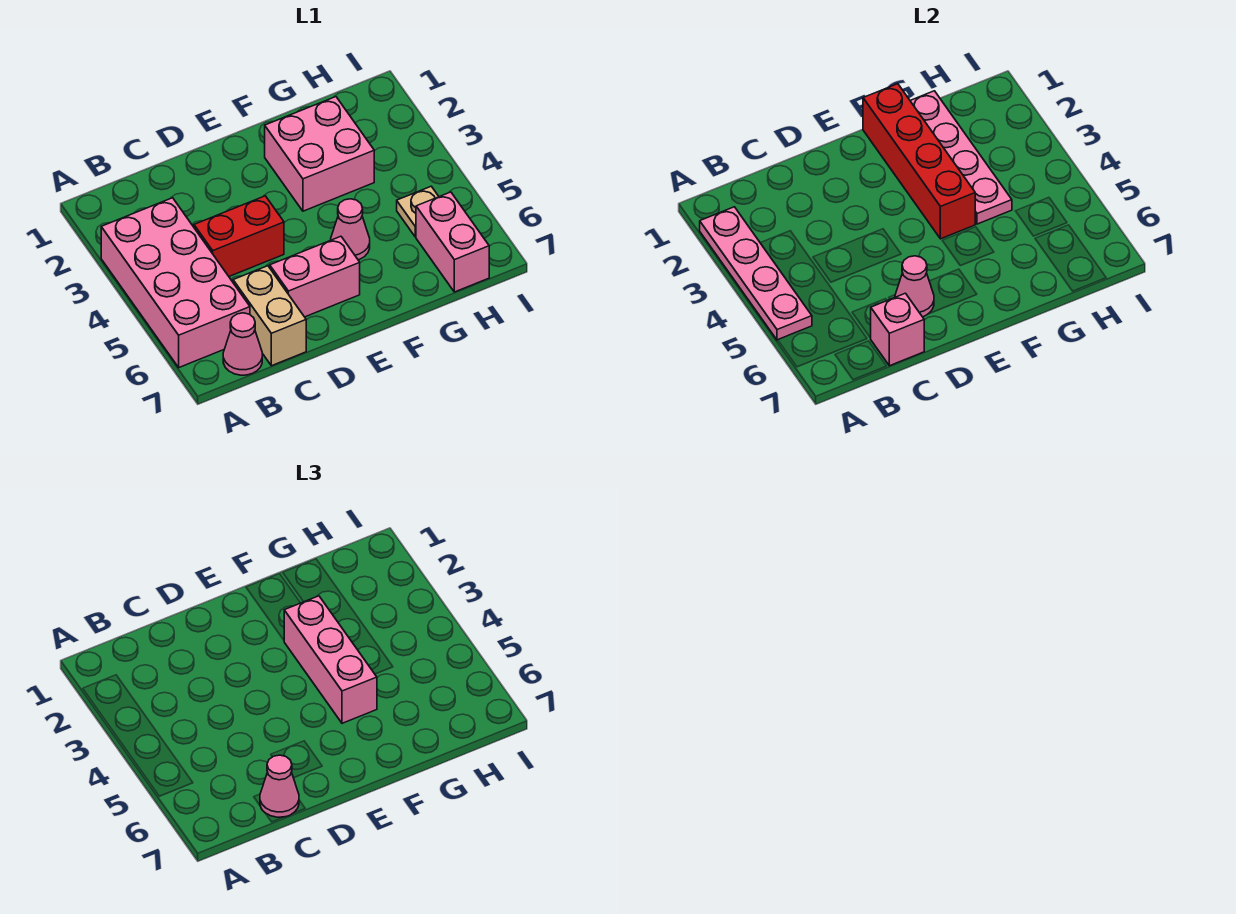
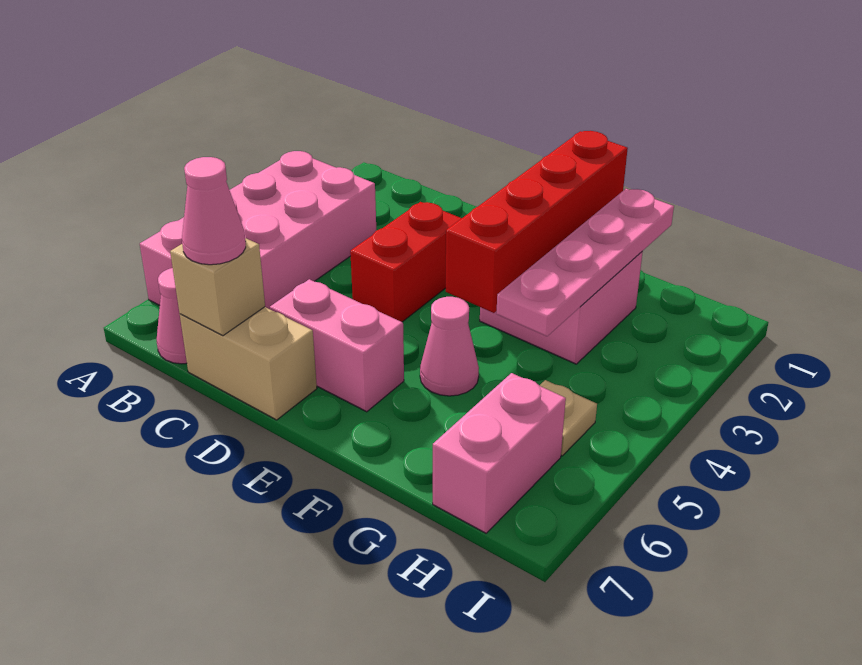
pink 1x4 plate [700,207,812,340] -> none
red 1x2 brick [194,196,284,276] -> red 1x2 brick turned to [350,202,462,322]
tan 1x2 brick [233,266,306,366] -> tan 1x2 brick turned to [180,307,317,420]
pink 1x1 brick [871,293,924,366] -> tan 1x1 brick [170,238,265,336]
pink 1x1 cone [895,256,934,317] -> none
pink 1x3 brick [284,596,377,723] -> none

